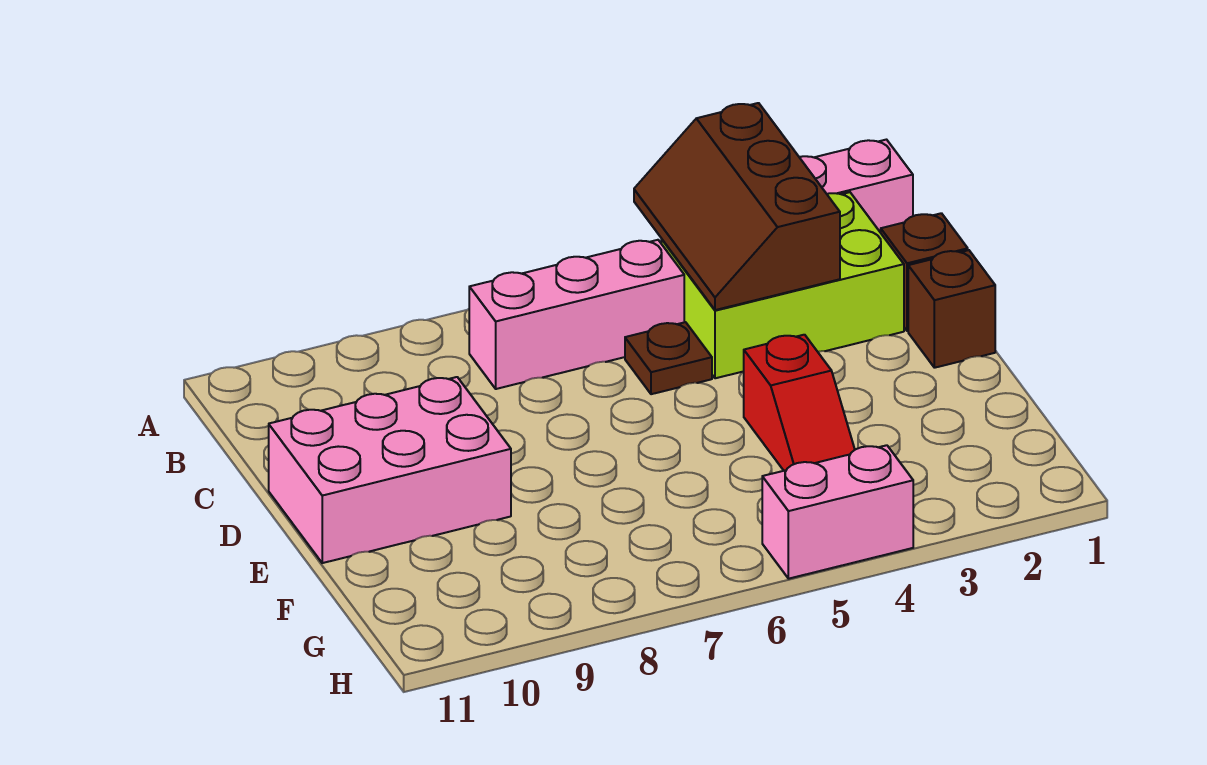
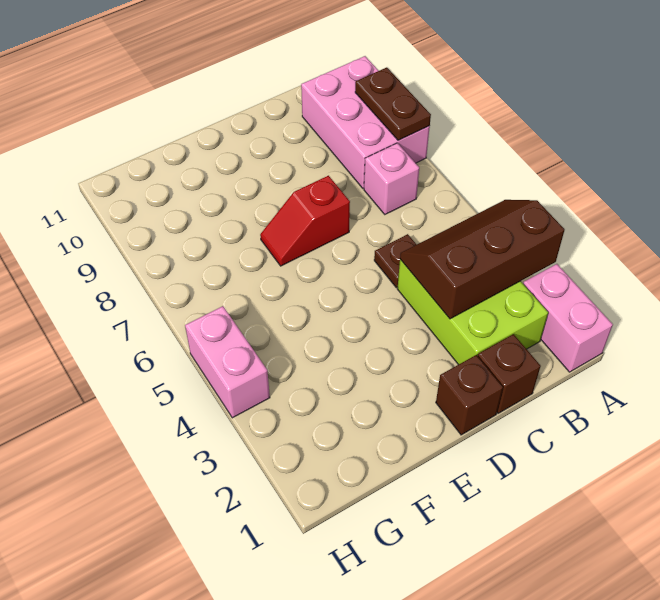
none -> brown 1x2 plate [355,68,431,140]
pink 1x3 brick [469,240,684,389] -> pink 1x1 brick [364,143,419,214]
pink 2x3 brick [269,377,511,563] -> pink 2x3 brick moved to [301,56,430,188]
red 1x2 slope [743,335,855,471] -> red 1x2 slope moved to [260,176,350,266]

